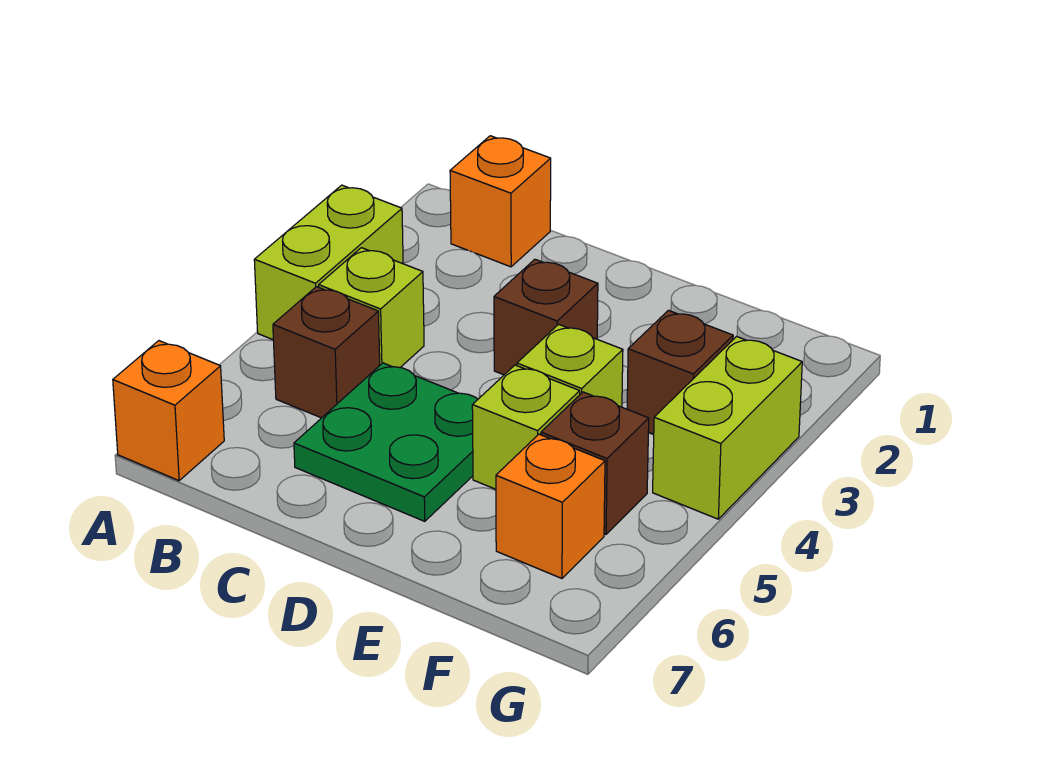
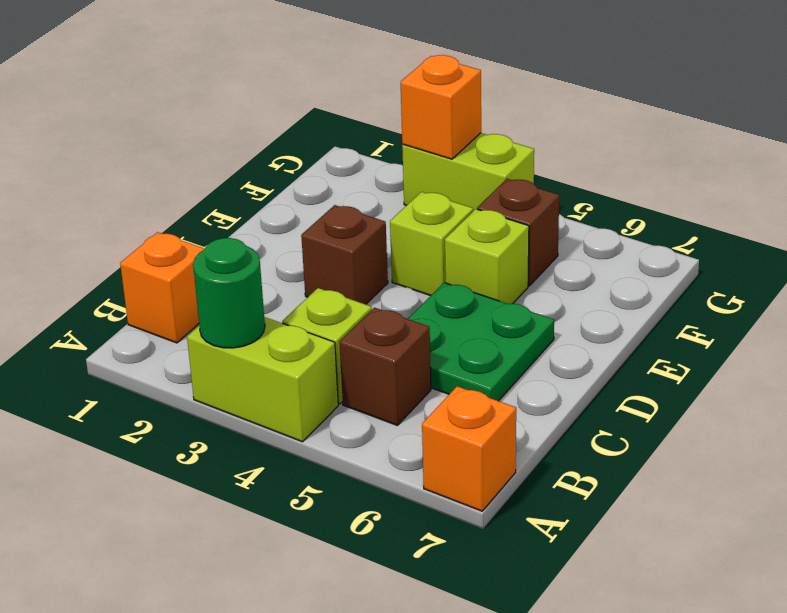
none -> green 1x1 round brick [193,238,265,348]
brown 1x1 brick [627,310,733,434] -> none
orange 1x1 brick [496,434,605,578] -> orange 1x1 brick moved to [401,55,481,159]

